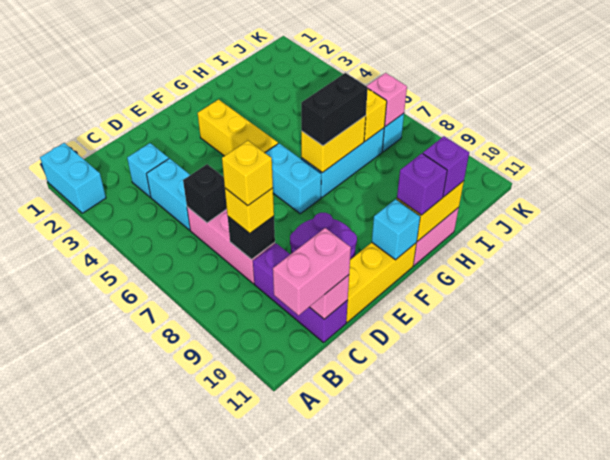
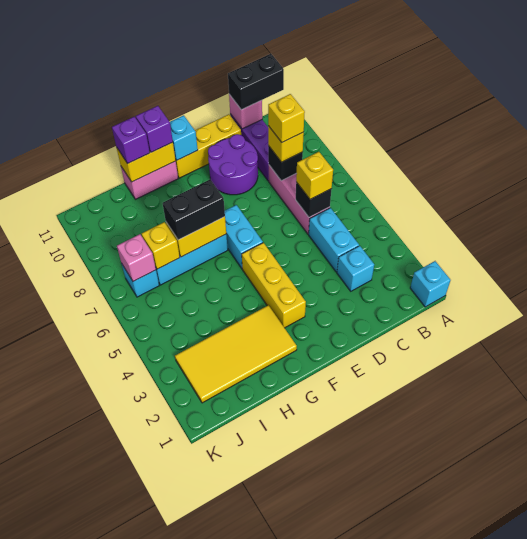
cyan 1x2 brick [40,143,106,213] -> cyan 1x1 brick [410,261,451,307]
pink 1x2 brick [273,228,351,315] -> black 1x2 brick [228,54,284,110]
none -> yellow 1x1 brick [296,152,333,199]
none -> yellow 2x4 tile [175,305,297,403]

